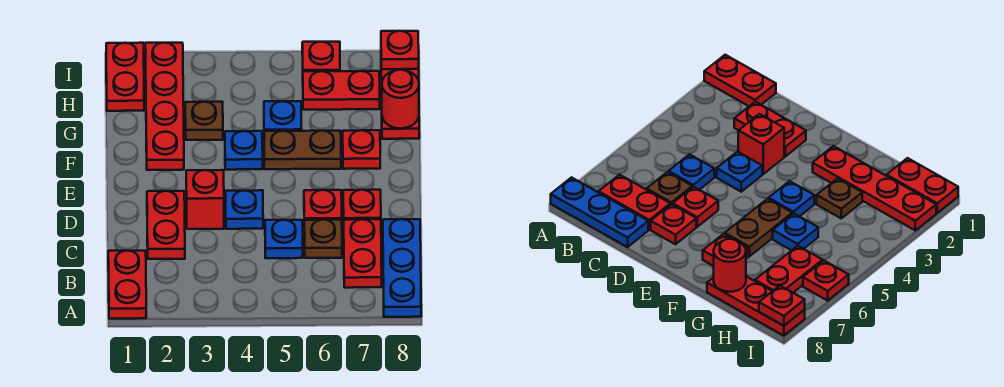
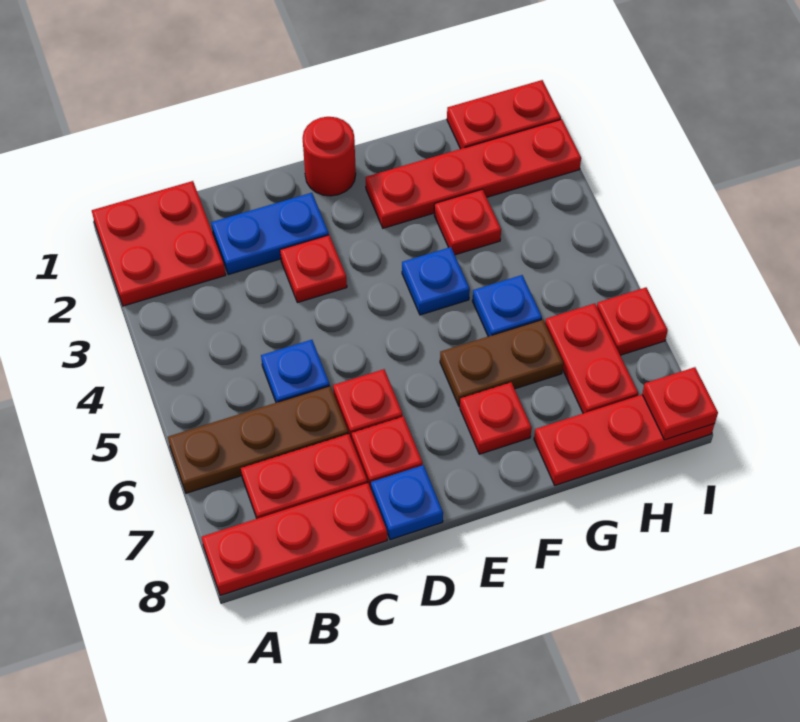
red 1x2 plate [108,251,146,319] -> red 2x2 plate [92,181,226,306]
blue 1x3 plate [383,219,421,317] -> red 1x3 plate [202,483,387,595]
red 1x2 plate [147,191,185,259] -> blue 1x2 plate [211,193,329,275]
brown 1x1 plate [304,220,342,258] -> brown 1x3 plate [168,386,348,493]
red 1x1 brick [186,170,224,229] -> red 1x1 plate [280,235,347,303]
blue 1x1 plate [226,190,263,229] -> blue 1x1 plate moved to [371,465,443,540]
brown 1x2 plate [264,131,341,169] -> brown 1x2 plate turned to [440,320,563,406]
brown 1x1 plate [185,102,223,140] -> red 1x1 plate [434,189,501,255]
red 1x1 round brick [381,70,419,129] -> red 1x1 round brick moved to [303,117,356,196]

